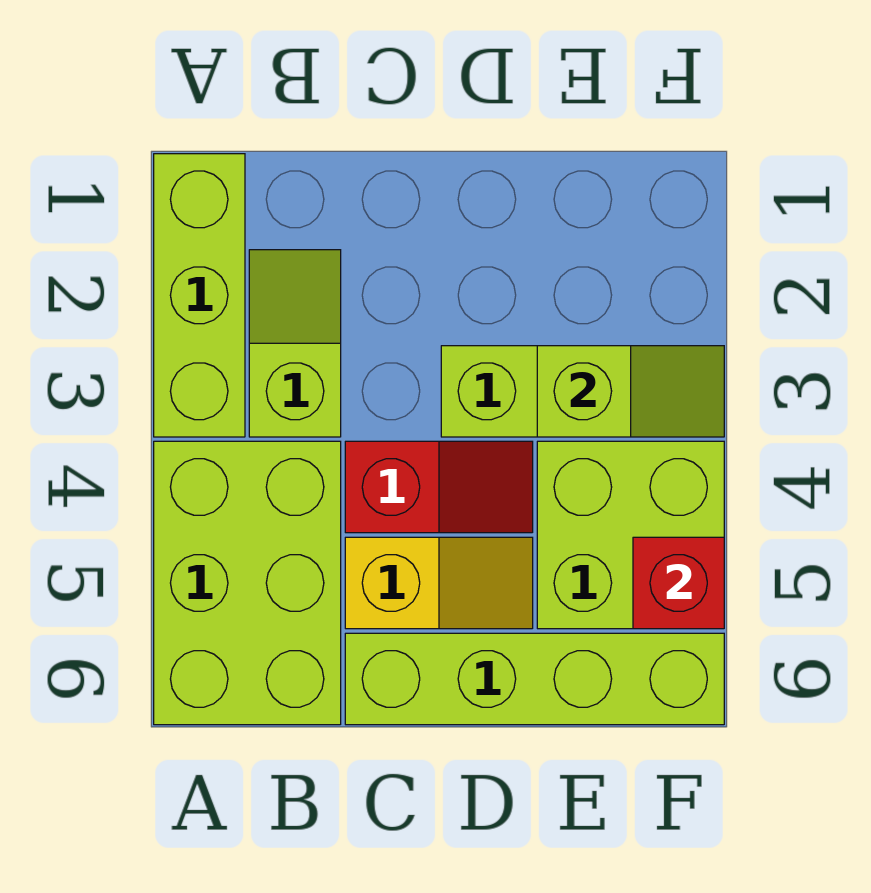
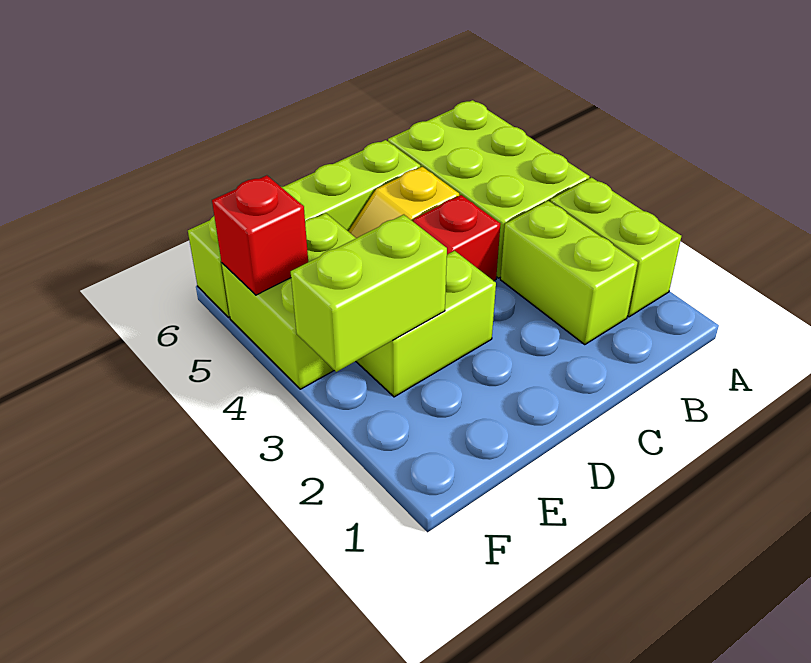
lime 1x3 brick [154,154,245,437] -> lime 1x2 brick [550,178,681,317]
lime 1x2 slope [249,250,341,437] -> lime 1x2 brick [500,201,638,345]
lime 1x2 slope [537,346,724,437] -> lime 1x2 brick [291,215,447,372]

